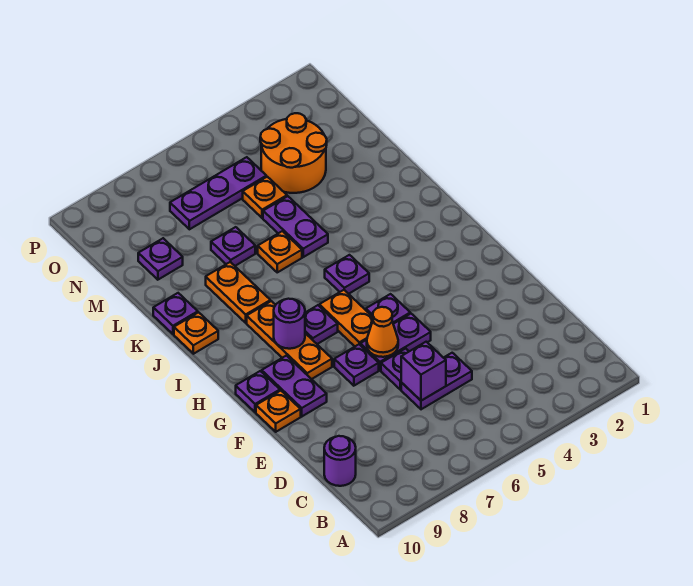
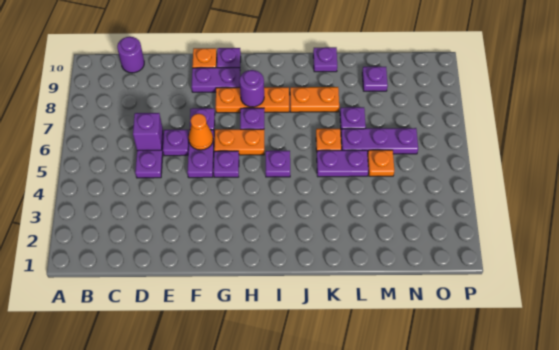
orange 1x1 plate [174,312,218,354] -> none
orange 2x2 round brick [260,113,327,193] -> none
purple 1x3 plate [170,157,266,229] -> purple 1x3 plate turned to [341,128,418,154]

